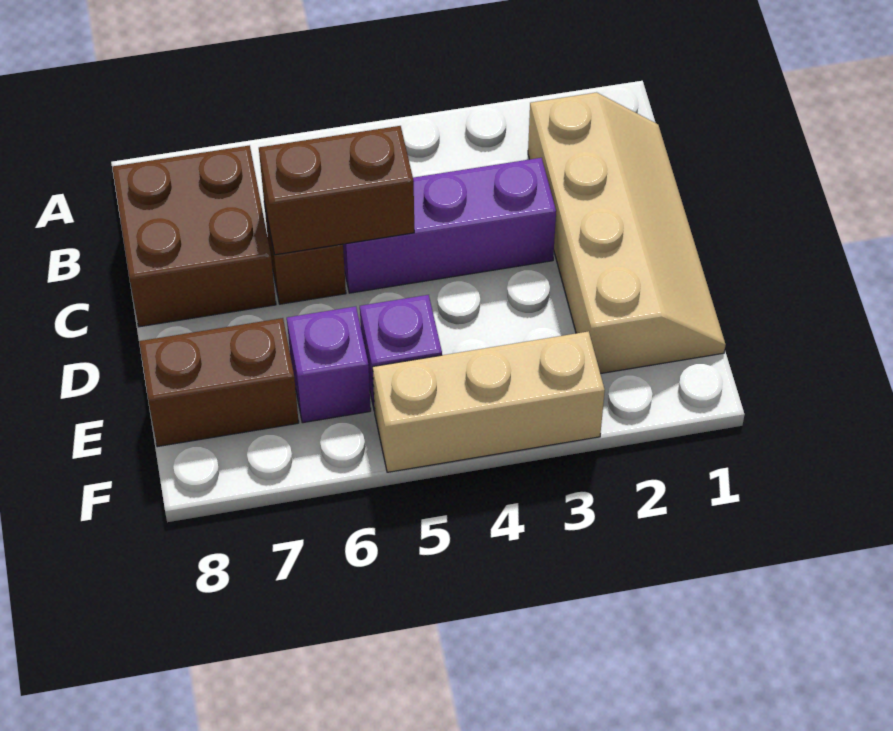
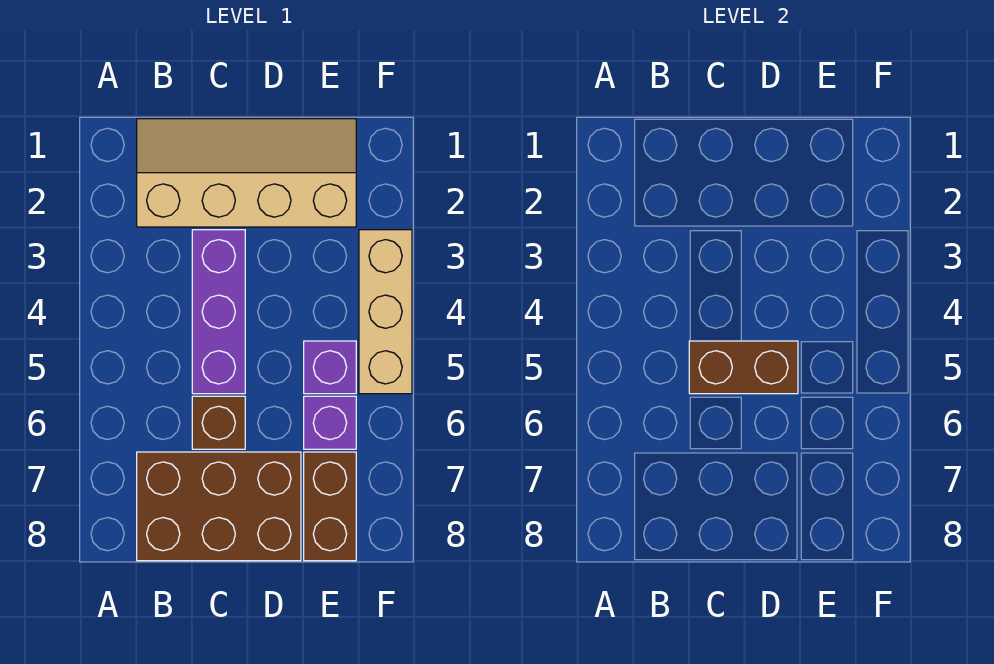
brown 2x2 brick [112,145,276,327] -> brown 2x3 brick [137,452,301,561]
brown 1x2 brick [259,126,414,255] -> brown 1x2 brick turned to [689,341,798,394]

